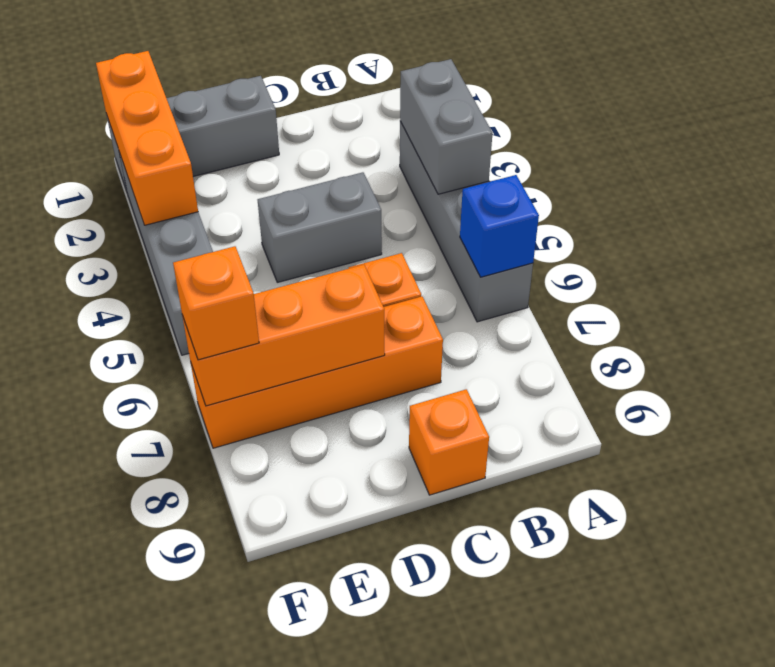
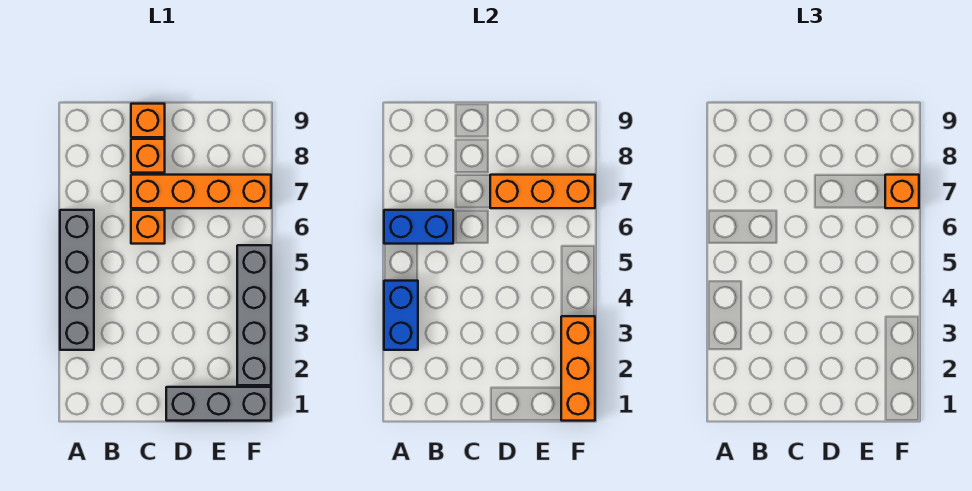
grey 1x2 brick [400,59,492,194] -> blue 1x2 brick [384,281,418,350]
blue 1x1 brick [460,175,539,277] -> blue 1x2 brick [384,210,453,244]
grey 1x2 brick [258,172,382,282] -> none
none -> orange 1x1 brick [131,139,165,173]

